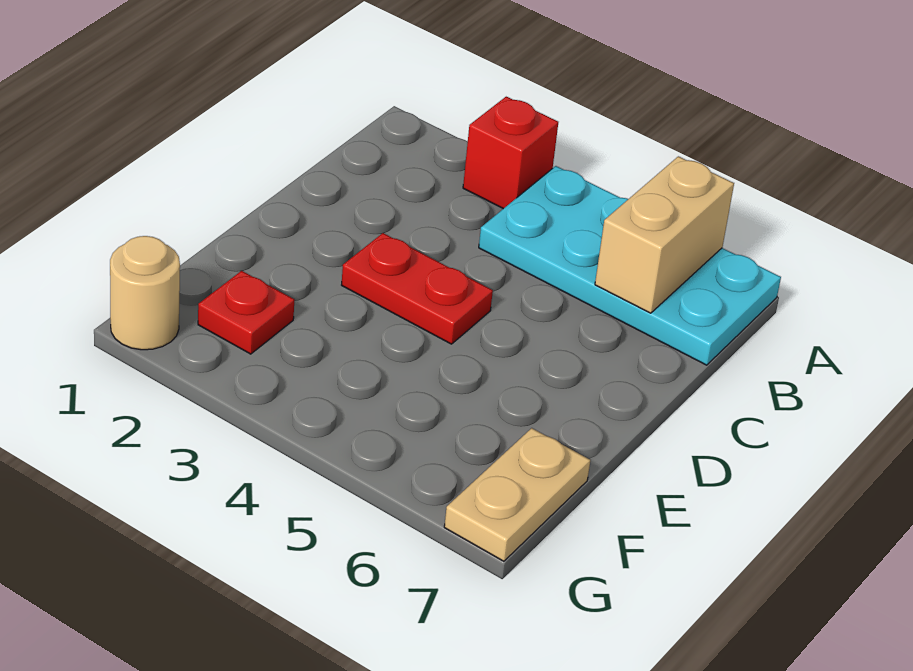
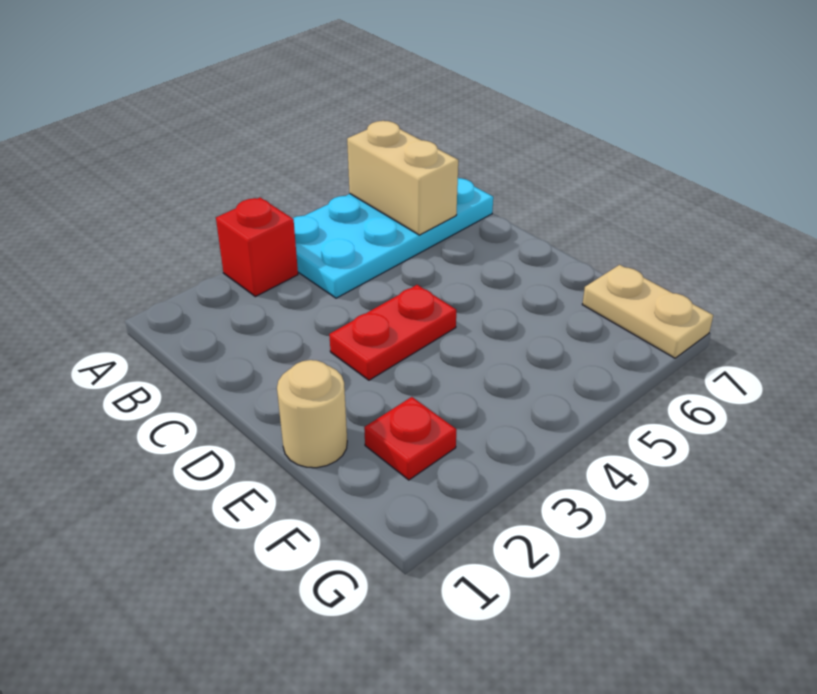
tan 1x1 round brick [110,236,180,350] -> tan 1x1 round brick moved to [277,360,347,468]

